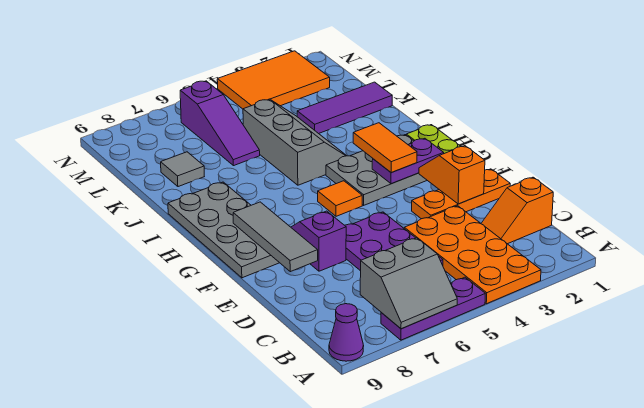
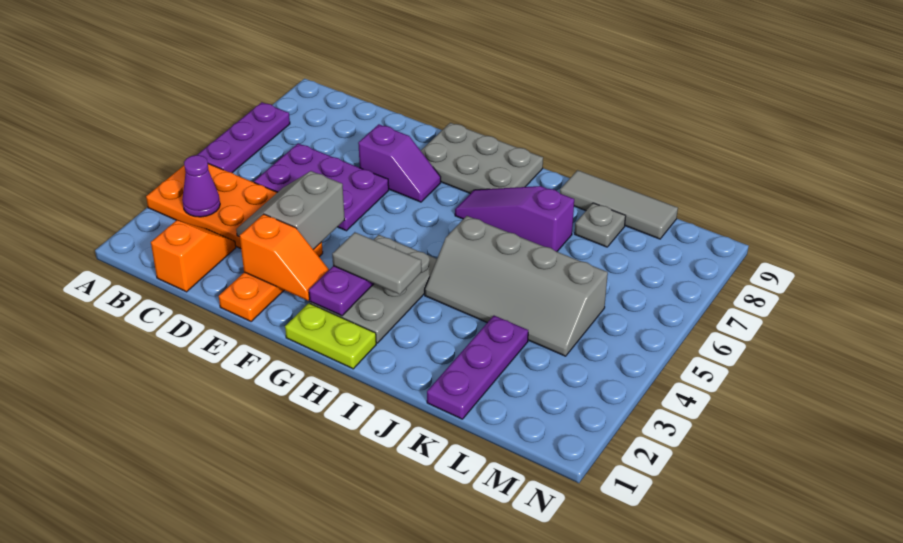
grey 2x2 slope [360,238,457,329] -> grey 2x2 slope moved to [236,171,345,250]
purple 1x1 cone [329,304,364,361] -> purple 1x1 cone moved to [182,155,220,217]
grey 1x3 tile [233,202,318,272] -> grey 1x3 tile moved to [560,170,678,239]
grey 2x4 plate [168,182,279,278] -> grey 2x3 plate [421,123,543,194]
orange 1x2 tile [353,123,417,173] -> grey 1x2 tile [332,232,422,294]
orange 1x1 tile [318,181,362,216] -> none
grey 2x3 slope [243,99,347,185] -> grey 2x4 slope [425,216,608,356]
purple 1x3 tile [297,82,392,134] -> purple 1x3 plate [427,316,528,419]
purple 1x3 slope [180,81,260,165] -> purple 1x3 slope moved to [455,186,574,252]
grey 1x1 tile [161,152,204,187] -> grey 1x1 plate [575,203,626,247]
orange 2x3 tile [217,51,330,109] -> none

